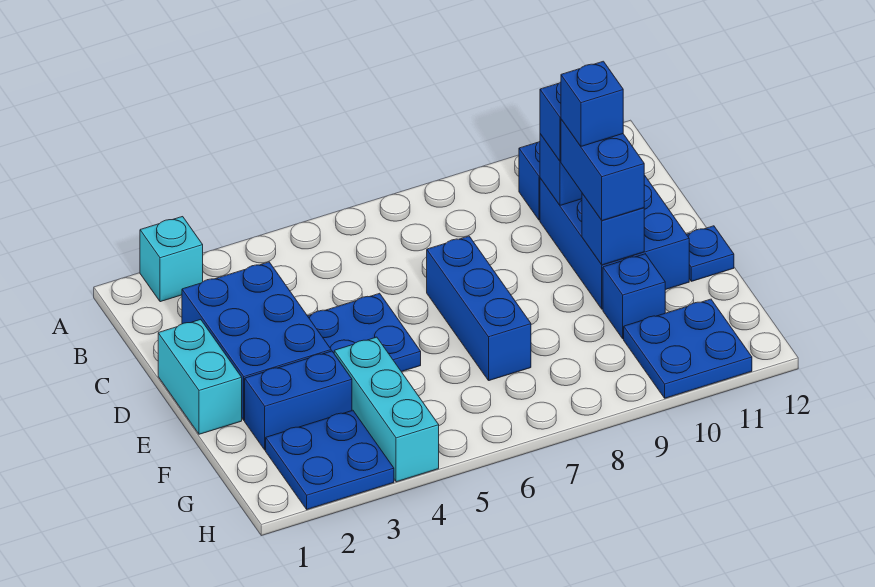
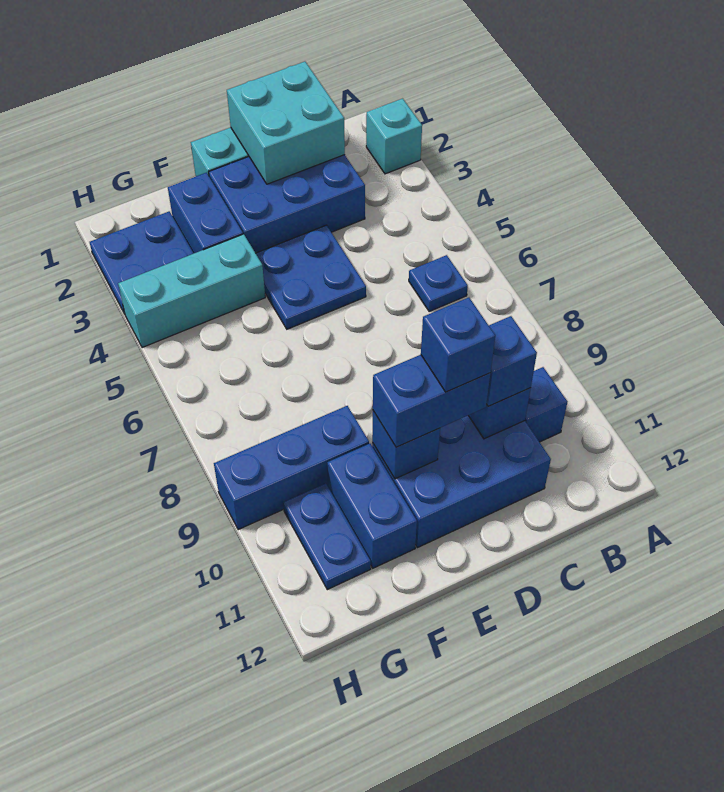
none -> cyan 2x2 brick [227,62,345,184]
blue 1x3 brick [427,236,531,381] -> blue 1x3 brick moved to [214,406,369,530]
blue 1x1 plate [687,226,734,281] -> blue 1x1 plate moved to [409,255,468,312]
blue 1x1 brick [603,254,665,339] -> blue 1x2 brick [327,444,417,568]
blue 2x2 plate [624,299,752,398] -> blue 1x2 plate [283,483,371,590]

